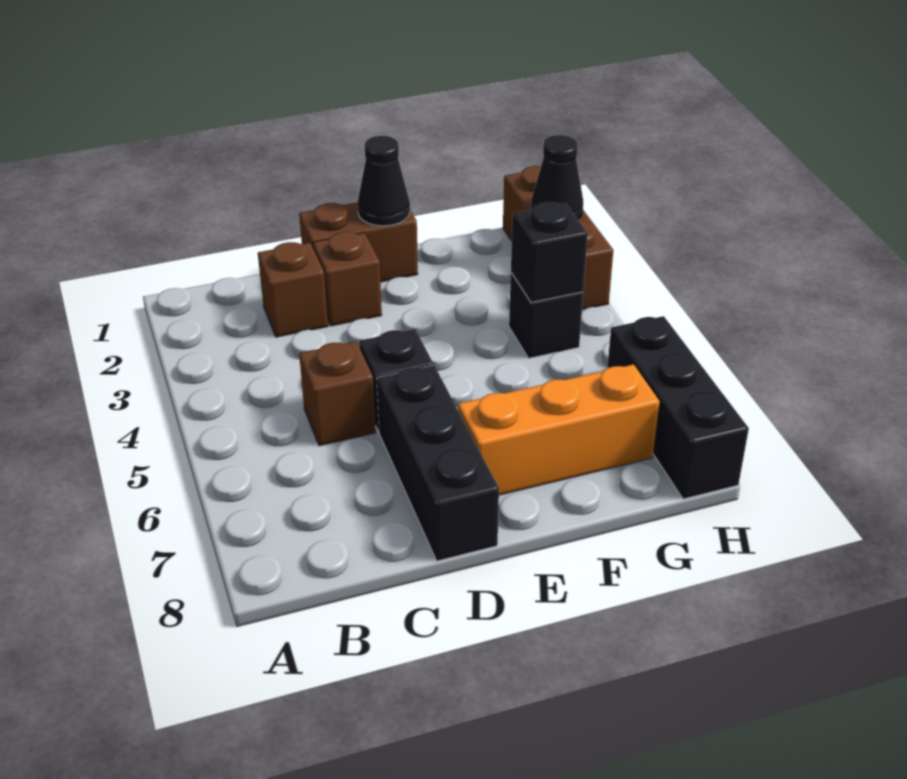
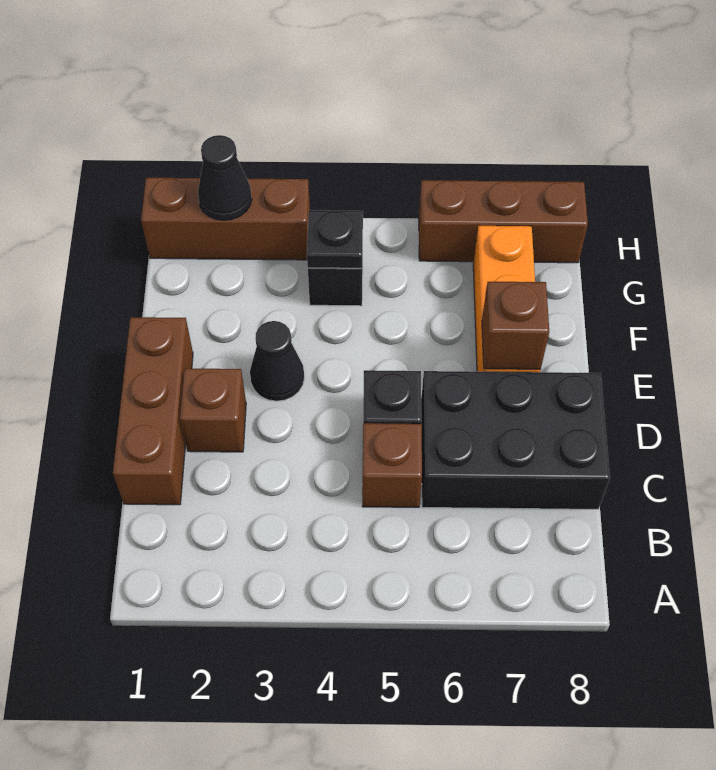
brown 1x1 brick [258,242,328,337] -> brown 1x1 brick moved to [482,282,549,369]
brown 1x2 brick [299,203,418,282] -> brown 1x3 brick [113,317,193,505]
black 1x3 brick [377,365,499,561] -> black 2x3 brick [421,371,610,509]
black 1x1 cone [357,136,410,226] -> black 1x1 cone moved to [250,321,304,401]
black 1x1 brick [511,202,588,302] -> black 1x1 plate [307,210,363,268]
black 1x3 brick [607,316,749,499] -> brown 1x3 brick [419,180,588,263]

